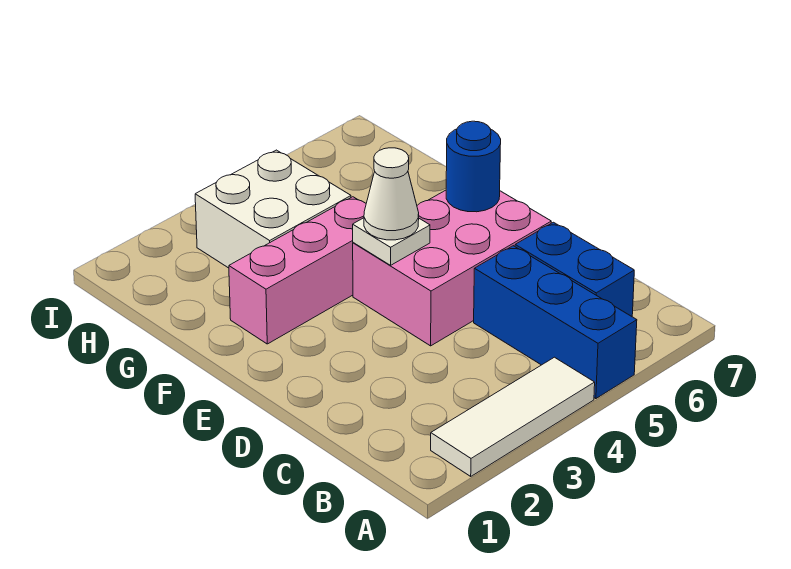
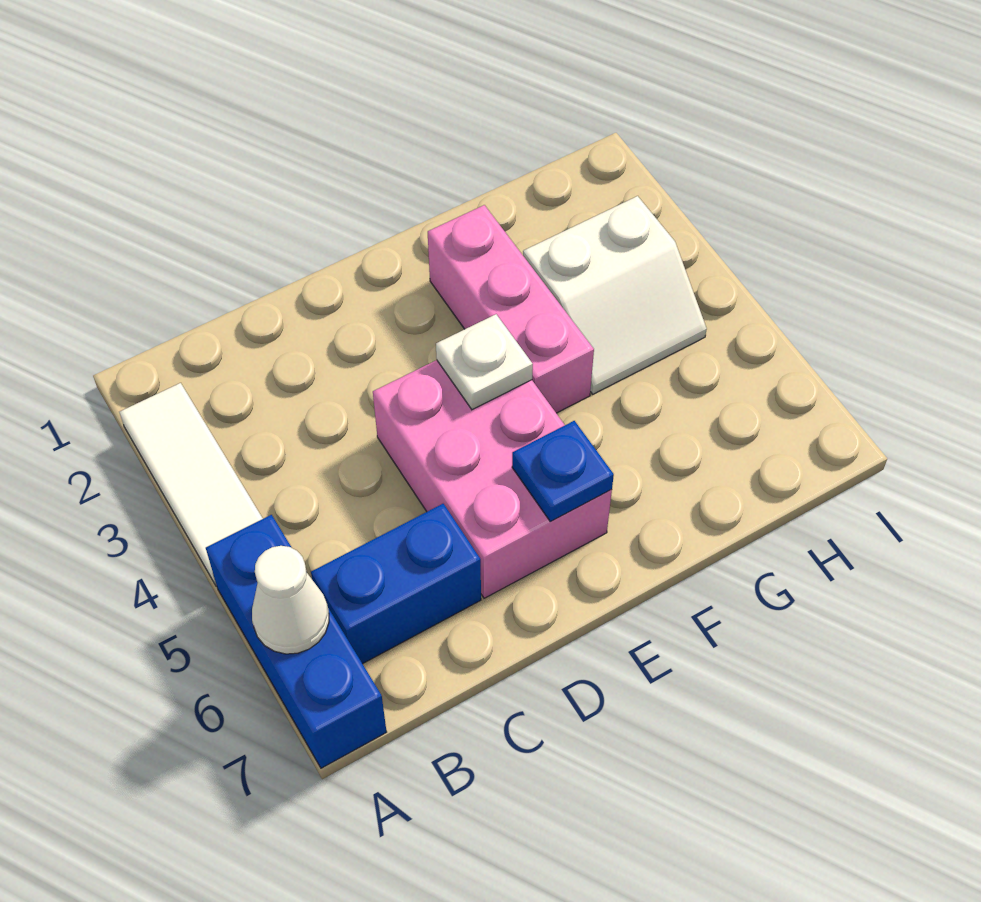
blue 1x3 brick [474,246,637,399] -> blue 1x3 brick turned to [206,515,387,768]
white 1x1 cone [364,148,419,240] -> white 1x1 cone moved to [252,546,329,654]
blue 1x1 round brick [446,121,501,212] -> blue 1x1 plate [512,421,614,521]
white 2x2 brick [195,150,351,268] -> white 2x2 slope [523,196,707,394]

